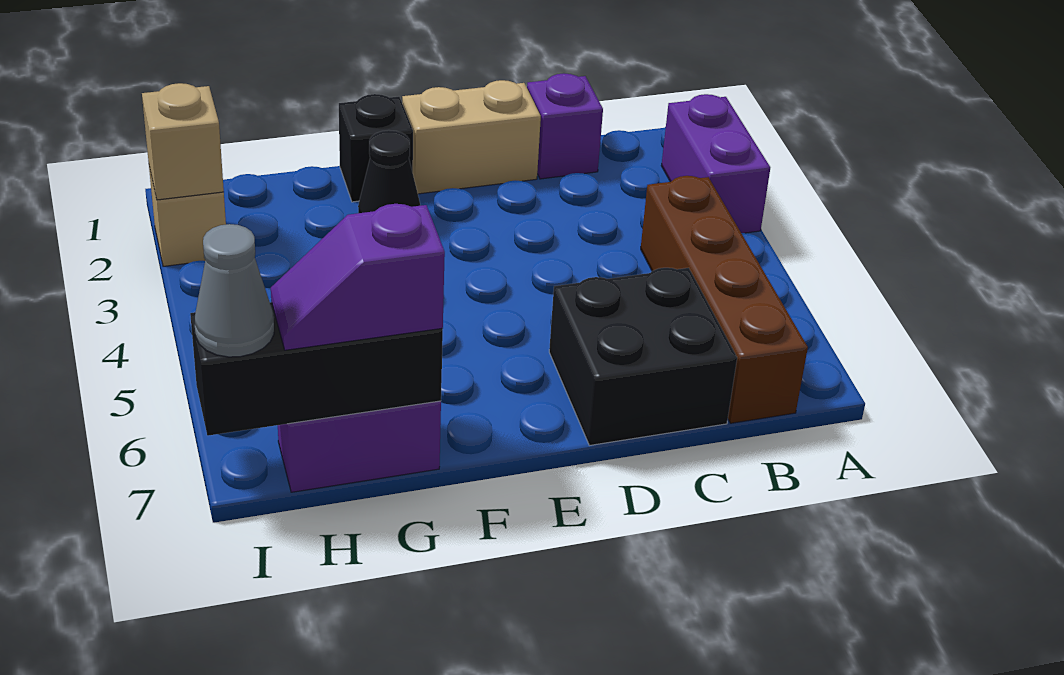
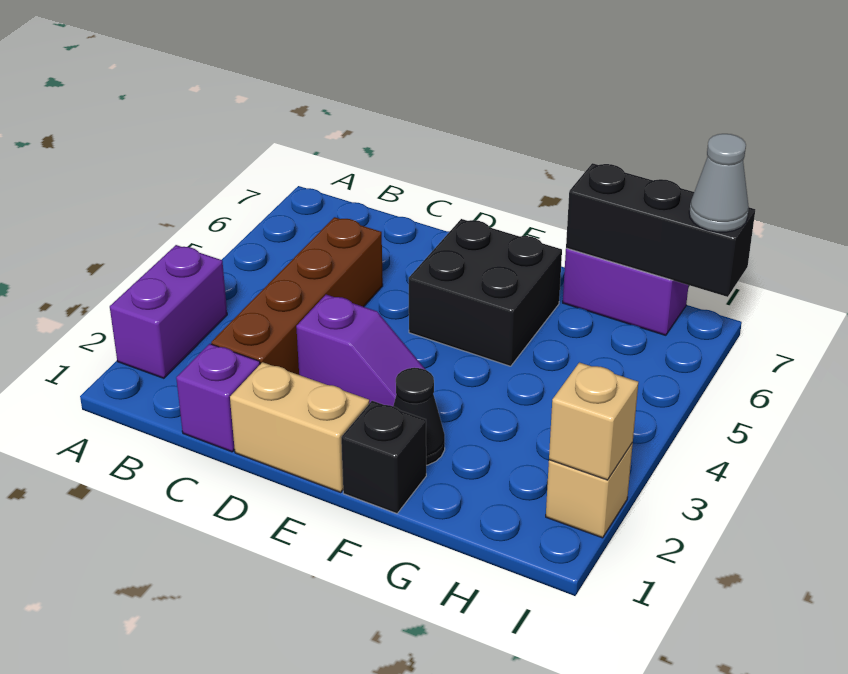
brown 1x4 brick [641,176,808,423] -> brown 1x4 brick moved to [211,217,383,375]
black 2x2 brick [549,268,737,445] -> black 2x2 brick moved to [409,219,562,366]
purple 1x2 slope [271,204,445,350] -> purple 1x2 slope moved to [296,295,426,406]

